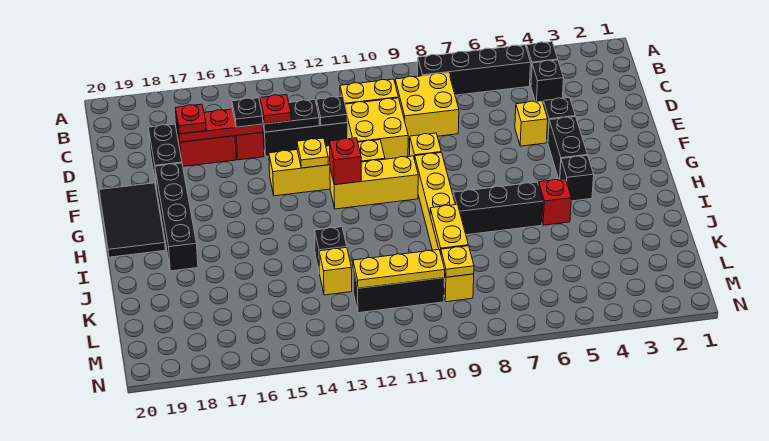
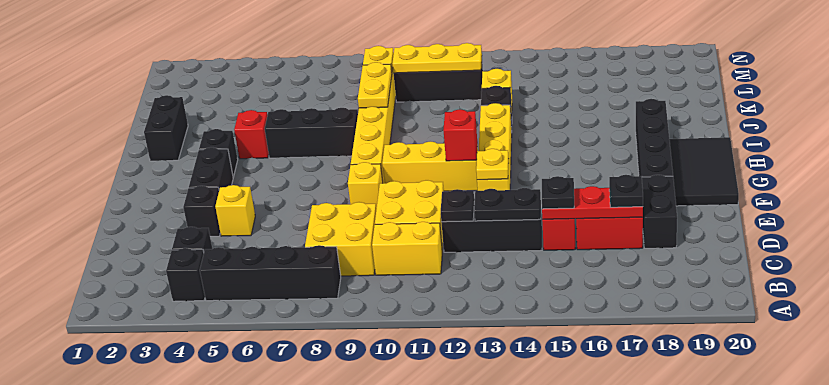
red 1x1 plate [260,94,291,124] -> none
red 1x1 plate [176,104,206,134] -> black 1x1 plate [609,175,643,207]
yellow 1x4 brick [269,140,385,196] -> yellow 1x4 brick turned to [477,103,512,191]
none -> black 1x2 brick [144,95,188,161]

